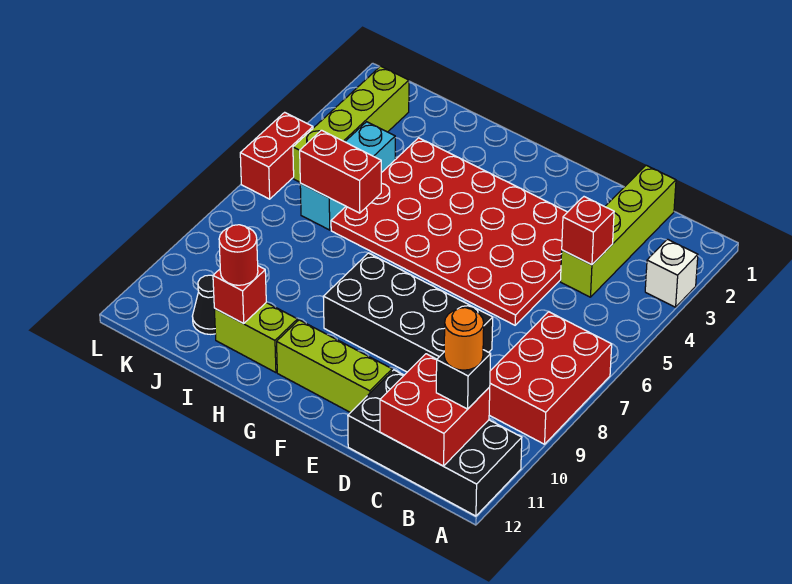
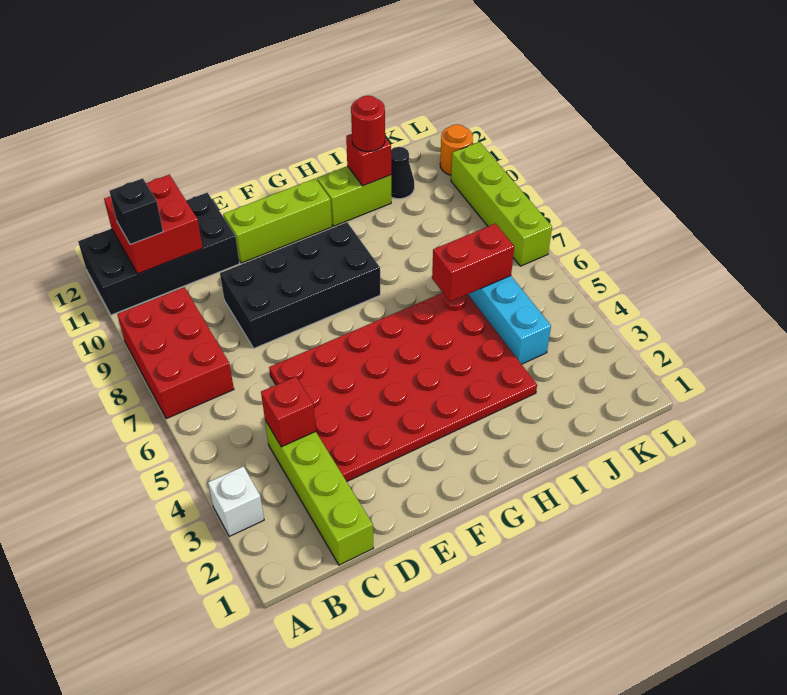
orange 1x1 round brick [444,308,484,370] -> orange 1x1 round brick moved to [440,124,473,175]
lime 1x4 brick [293,66,409,182] -> lime 1x4 brick moved to [451,142,552,266]
red 1x2 brick [240,112,313,199] -> none

